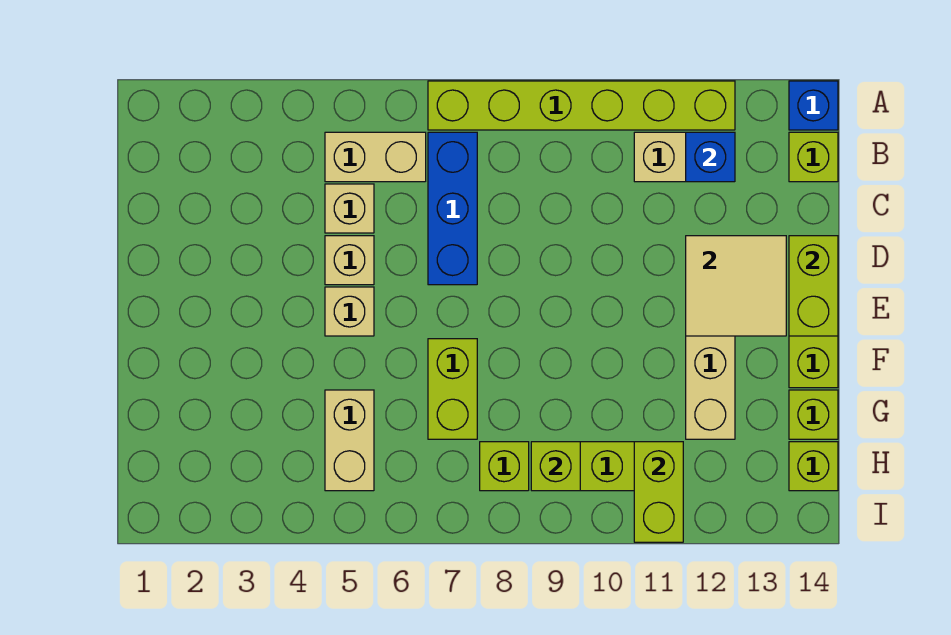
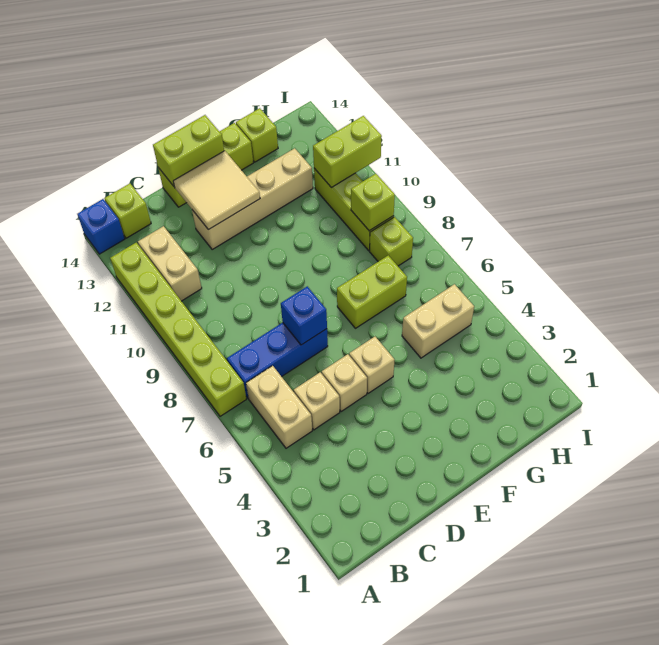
blue 1x1 brick [686,132,735,182] -> blue 1x1 brick moved to [281,286,327,345]
lime 1x1 brick [789,442,838,491] -> none

